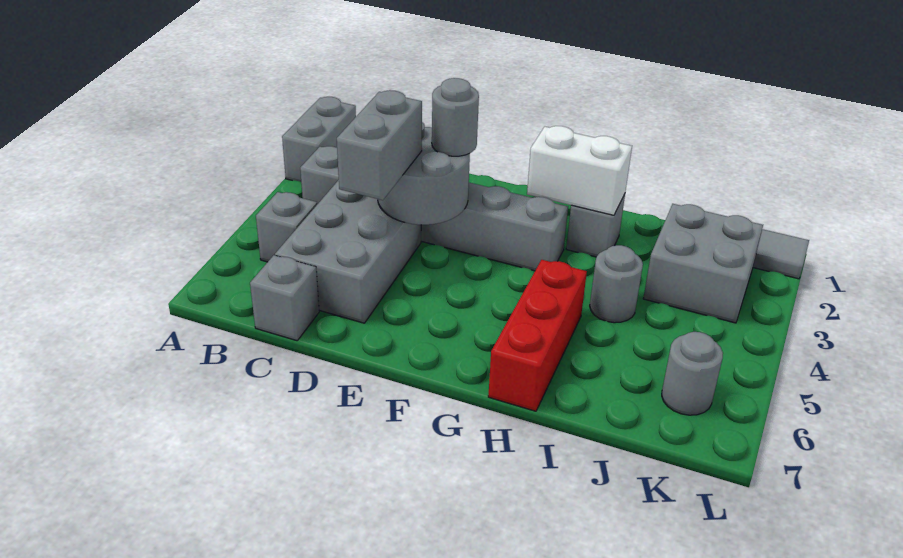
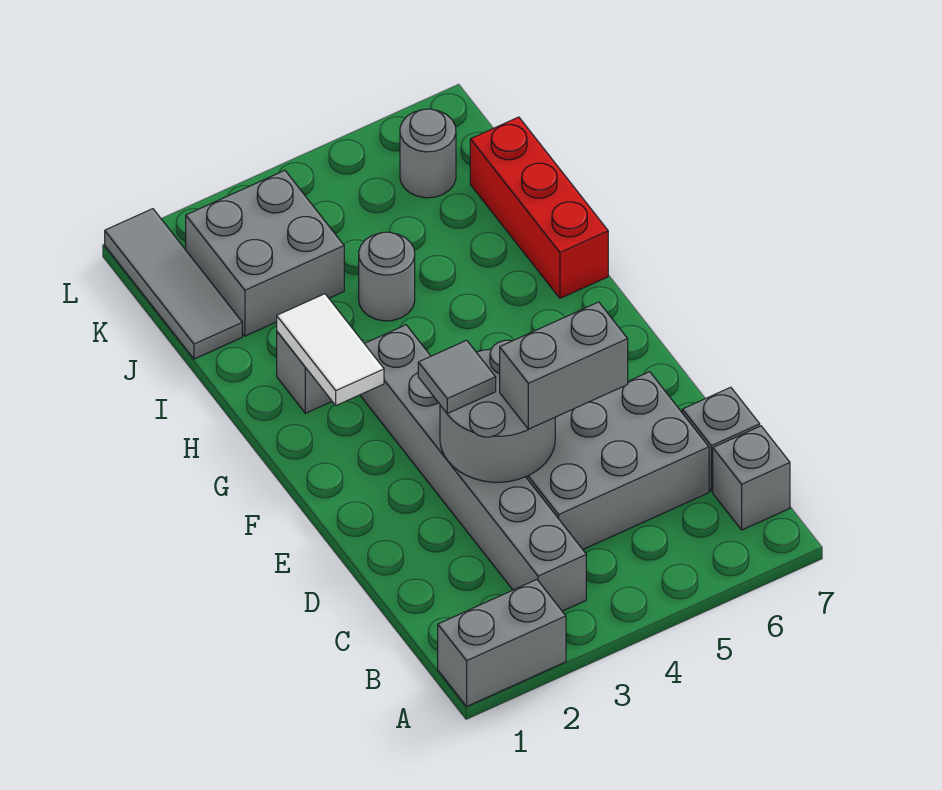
grey 1x1 brick [256,192,317,262] -> grey 1x1 brick moved to [713,426,790,530]
grey 1x1 round brick [432,78,479,156] -> grey 1x1 tile [418,340,496,413]
white 1x2 brick [527,126,632,215] -> white 1x2 tile [277,294,384,405]
red 1x3 brick [488,260,587,411] -> red 1x3 brick turned to [470,117,608,298]

